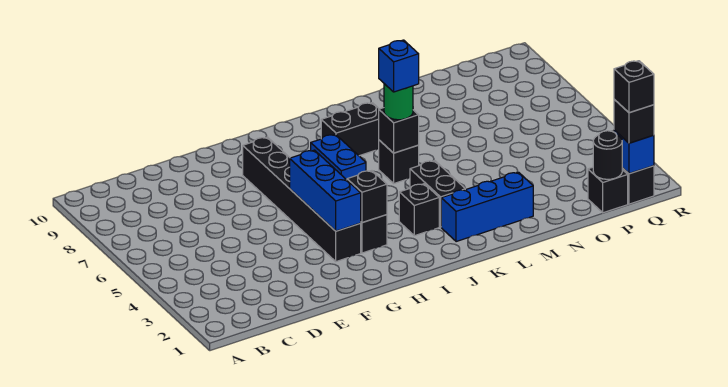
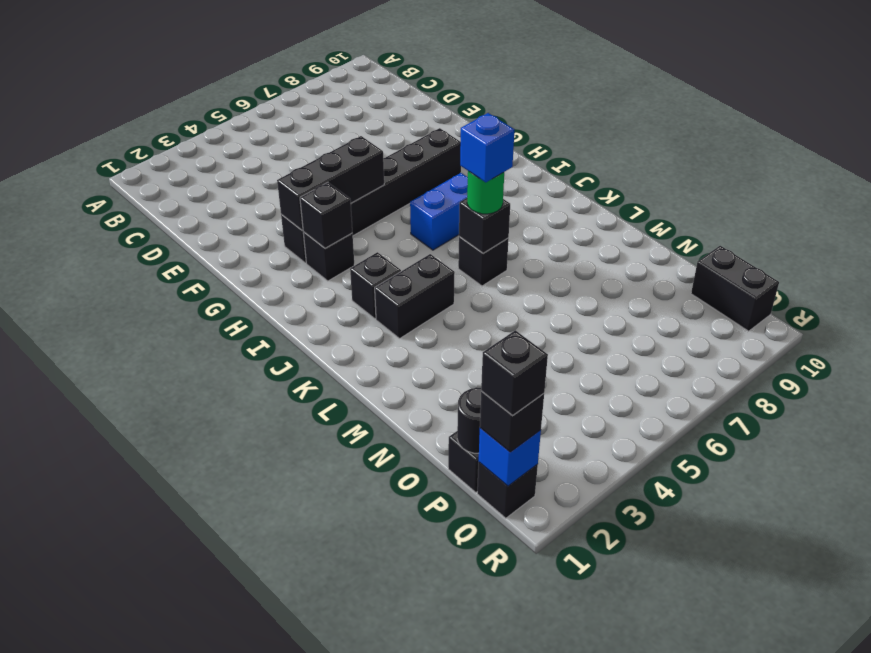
blue 1x3 brick [290,150,361,231] -> black 1x3 brick [277,136,384,230]
black 1x2 brick [321,103,379,156] -> black 1x2 brick moved to [691,246,779,331]
blue 1x3 brick [441,172,533,242] -> none

